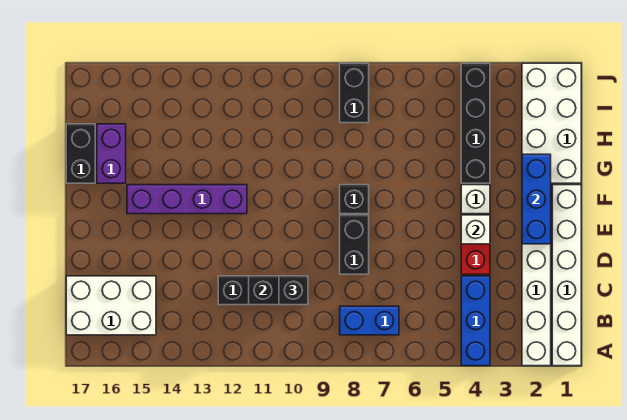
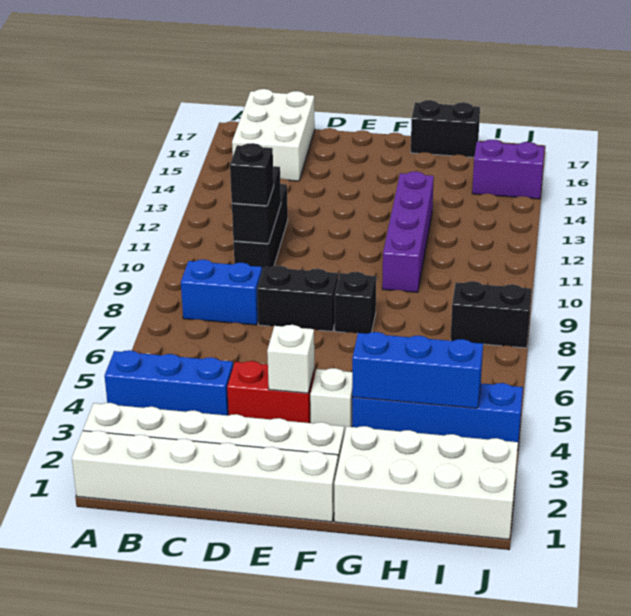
blue 1x2 brick [340,306,399,335] -> blue 1x2 brick turned to [181,259,262,325]
blue 1x3 brick [522,154,551,244] -> blue 1x3 brick moved to [352,332,483,408]
purple 1x4 brick [127,185,247,214] -> purple 1x4 brick moved to [382,171,434,292]
black 1x4 brick [461,63,490,183] -> blue 1x4 brick [352,383,523,451]
purple 1x2 brick [97,124,126,183] -> purple 1x2 brick moved to [472,140,545,199]

